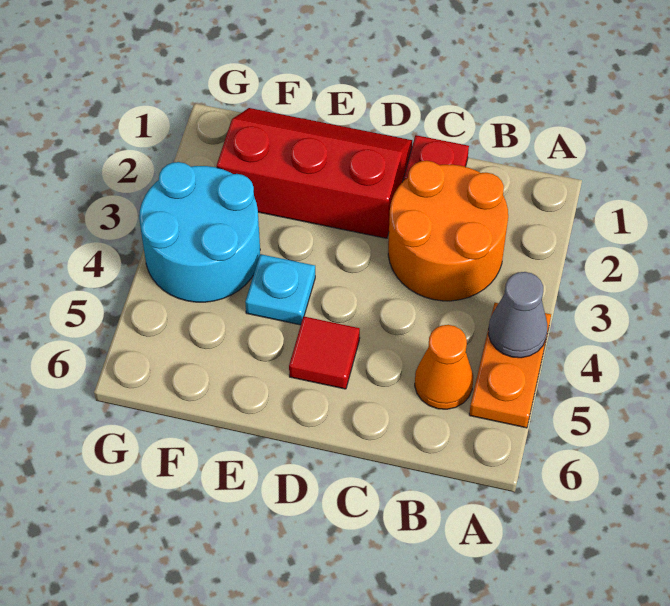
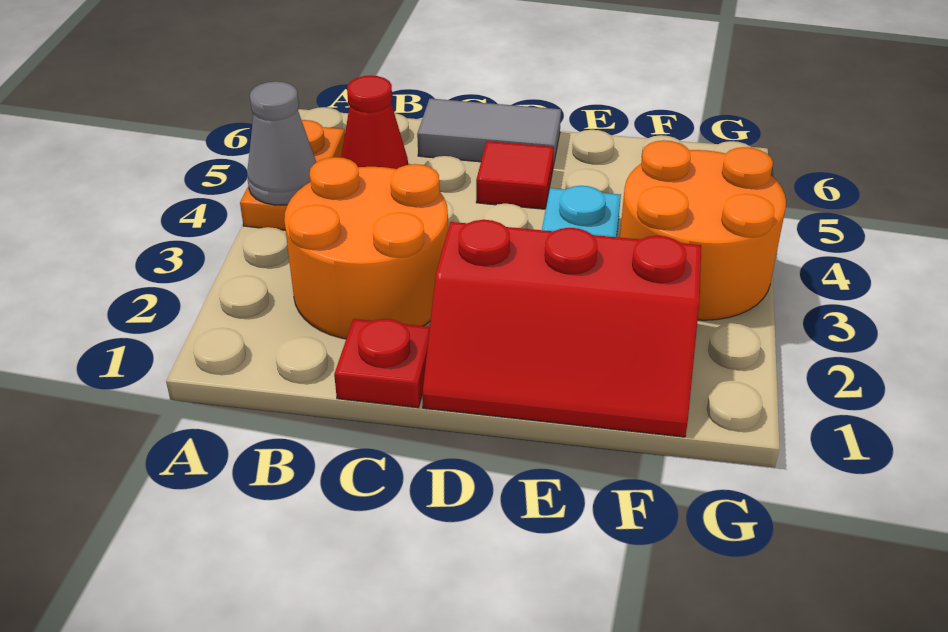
orange 1x1 cone [415,325,473,409] -> red 1x1 cone [341,76,408,169]
none -> grey 1x2 tile [417,99,561,166]
cyan 2x2 round brick [139,162,260,302] -> orange 2x2 round brick [620,140,786,320]

